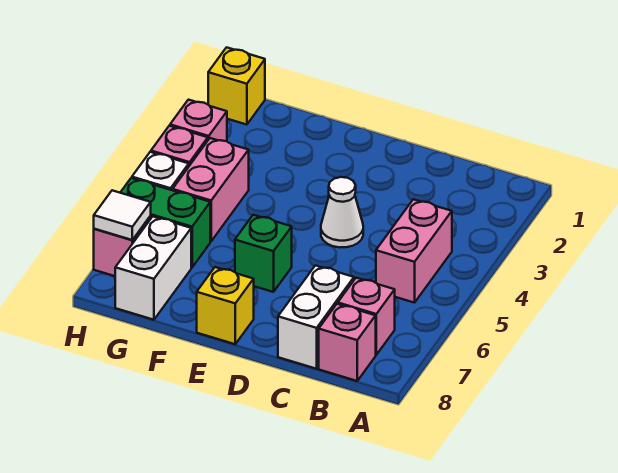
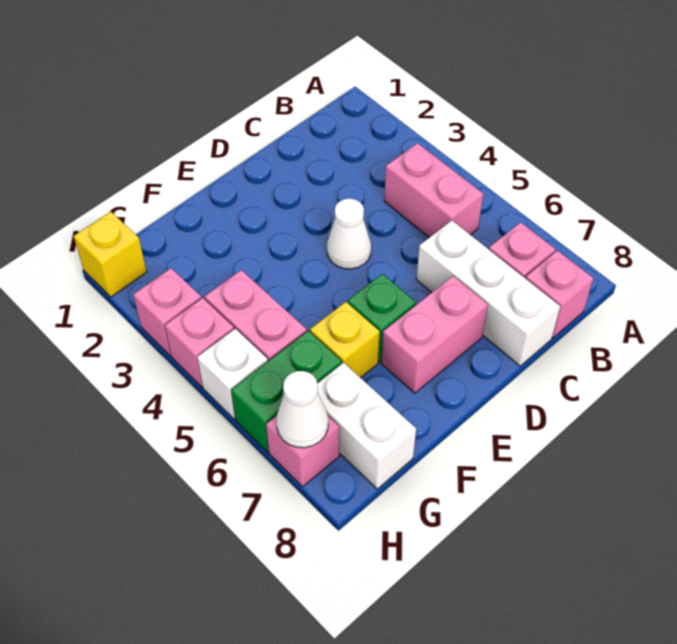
white 1x2 brick [278,265,354,369] -> white 1x3 brick [416,221,560,366]
none -> pink 1x2 brick [381,276,488,393]
yellow 1x1 brick [197,267,254,344] -> yellow 1x1 brick moved to [310,302,380,378]
white 1x1 tile [94,190,151,240] -> white 1x1 cone [276,371,328,448]

